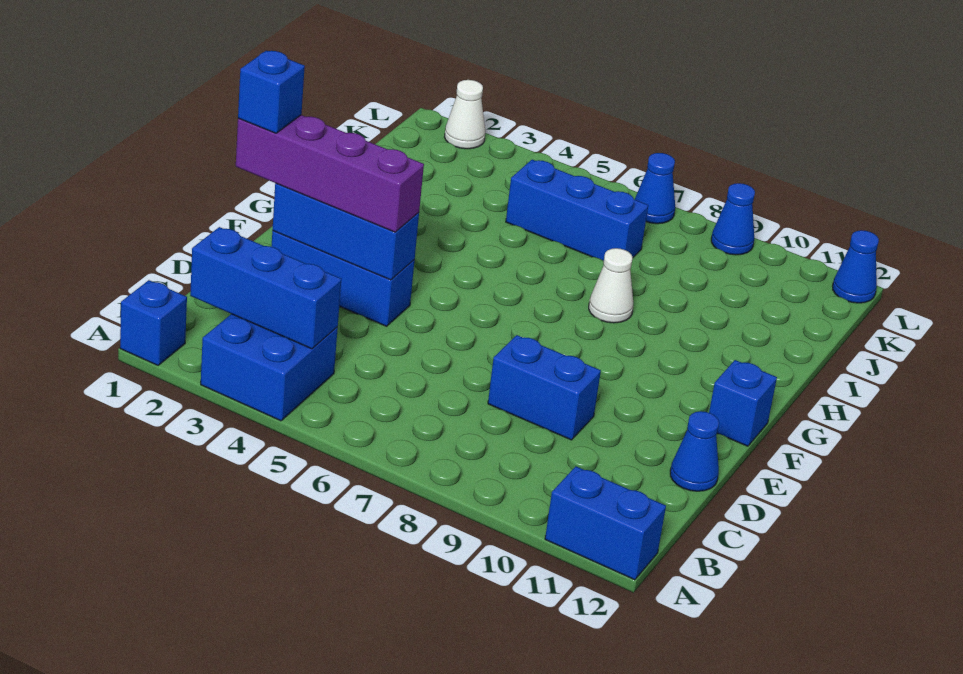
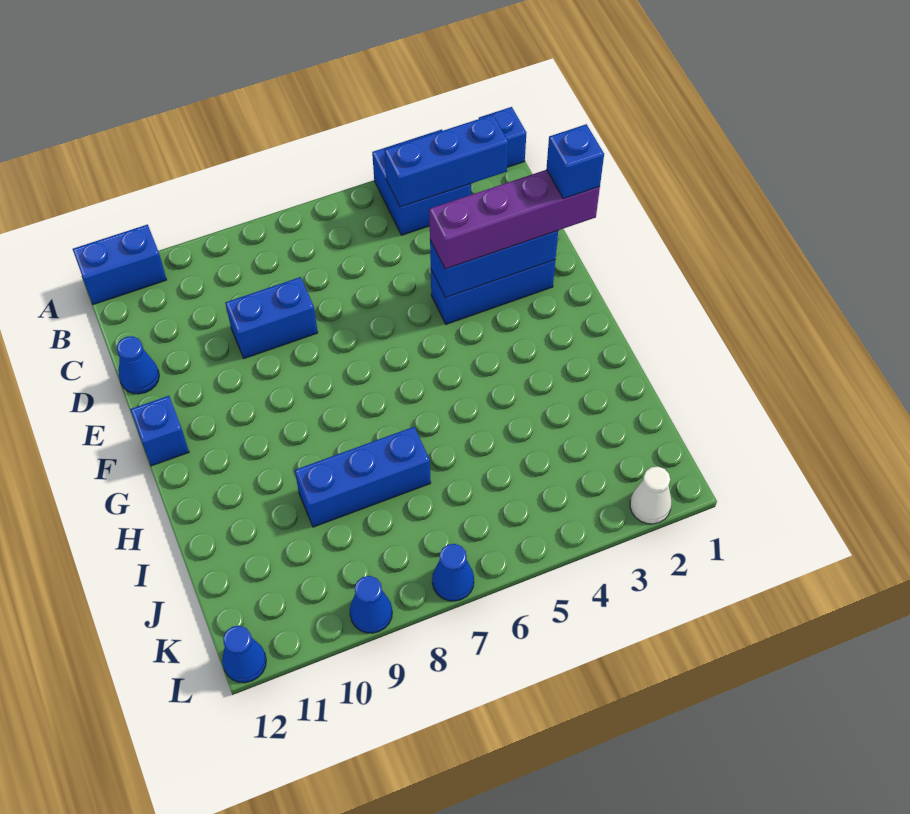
white 1x1 cone [589,248,633,323] -> none
blue 1x3 brick [506,160,648,261] -> blue 1x3 brick moved to [295,427,431,527]

